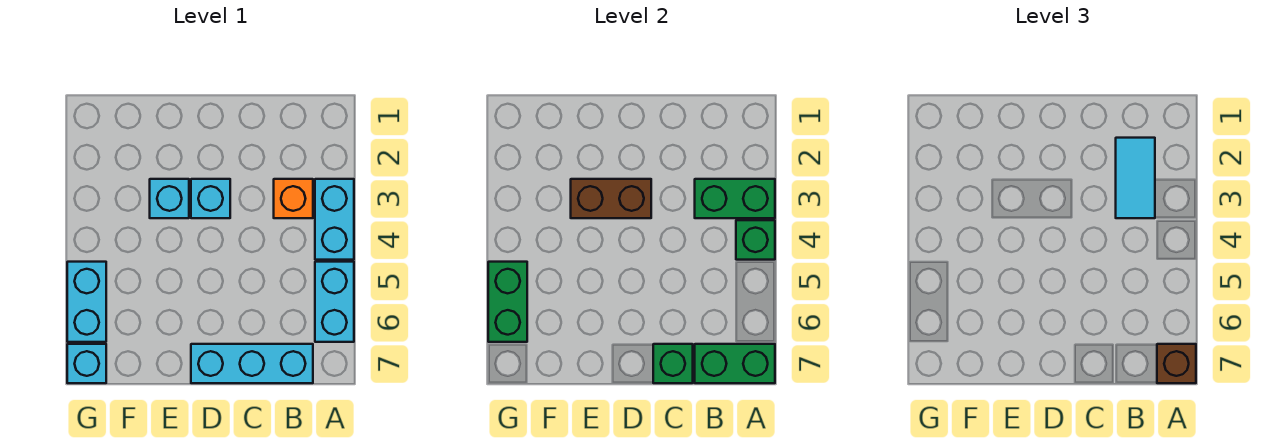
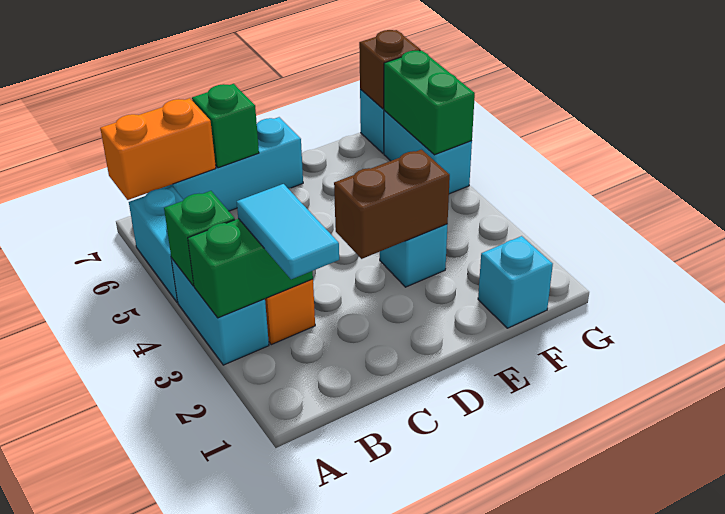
green 1x2 brick [695,344,775,383] -> orange 1x2 brick [100,98,216,200]
brown 1x1 brick [1157,344,1196,383] -> brown 1x1 brick moved to [359,30,420,109]
cyan 1x1 brick [191,179,230,218] -> cyan 1x1 brick moved to [478,236,553,328]

